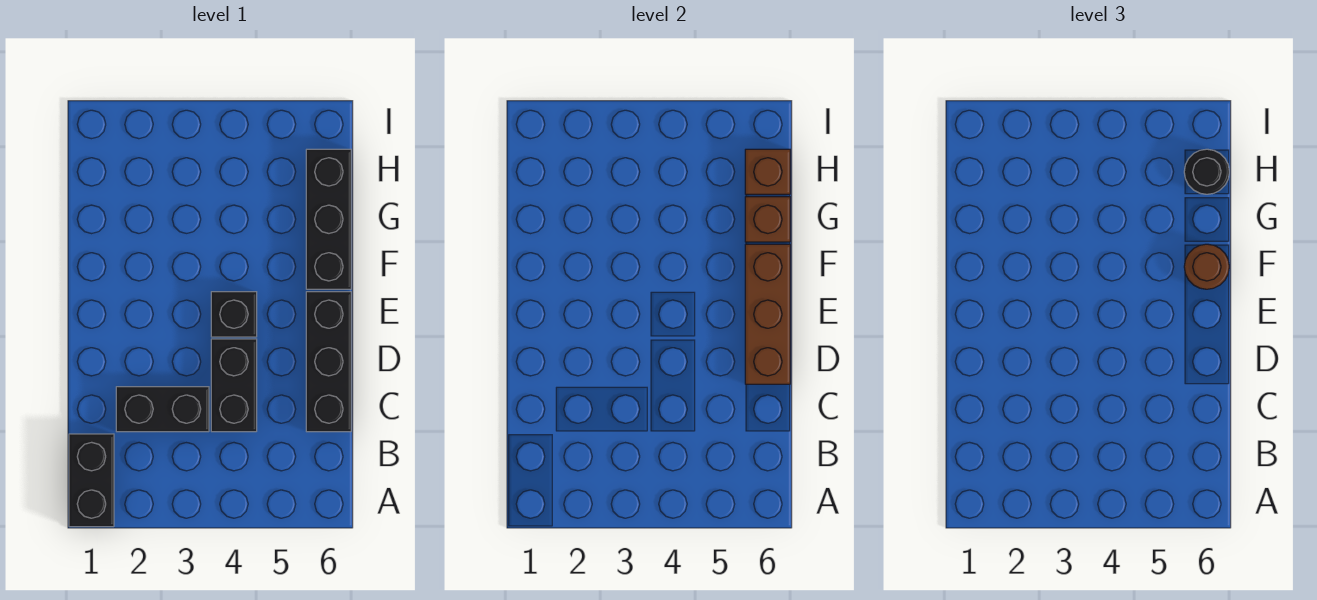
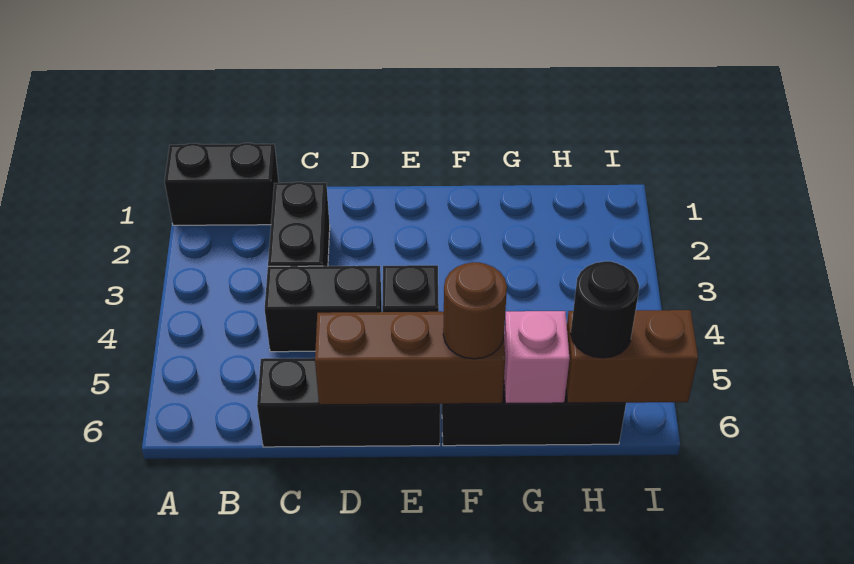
brown 1x1 brick [745,197,790,242] -> pink 1x1 brick [504,311,570,403]
brown 1x1 brick [745,149,790,194] -> brown 1x2 brick [566,310,698,403]

